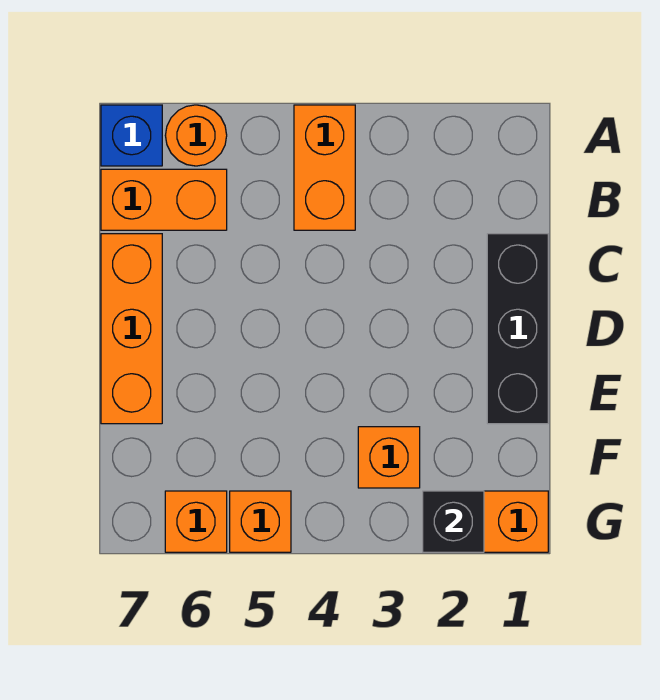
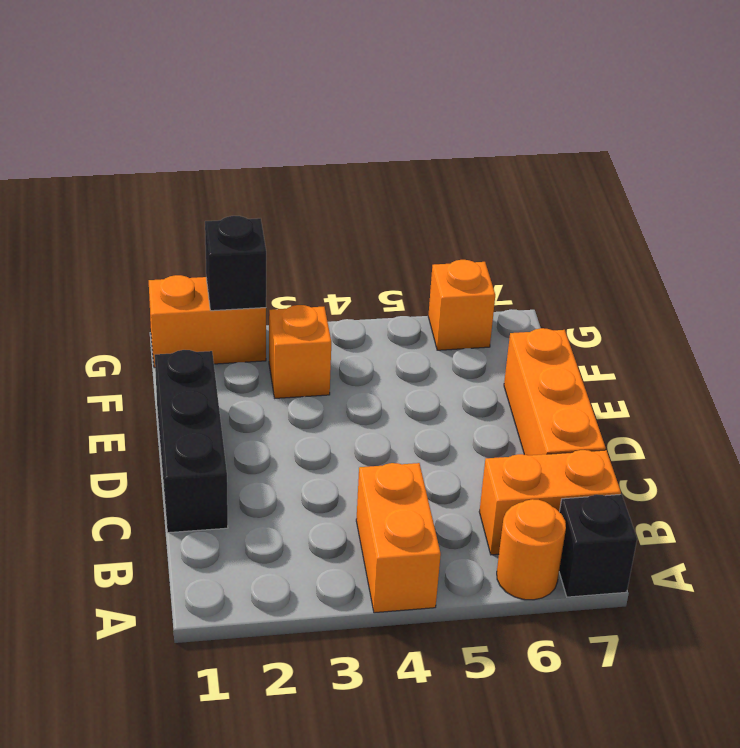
blue 1x1 brick [101,105,162,166] -> black 1x1 brick [559,494,637,597]
orange 1x1 brick [230,491,291,552] -> none

